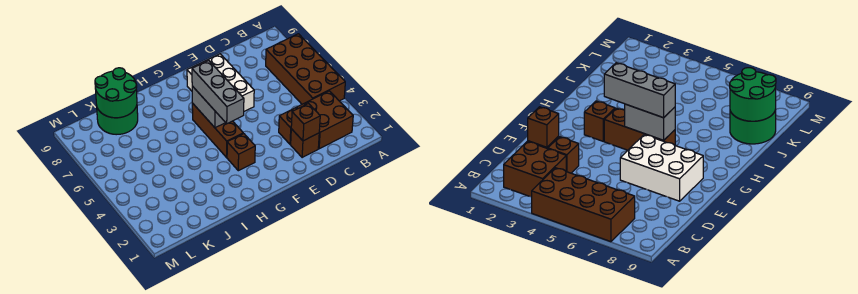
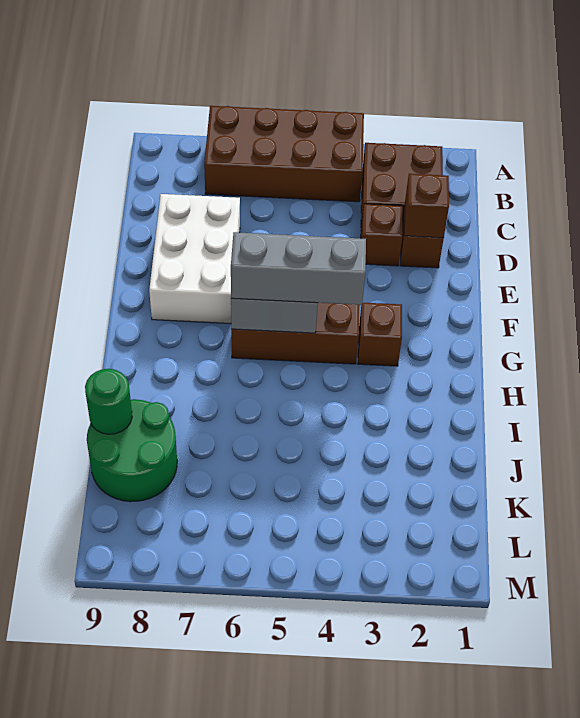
white 2x3 brick [187,54,254,111] -> white 2x3 brick turned to [149,194,240,324]
green 2x2 round brick [95,68,137,118] -> green 1x1 round brick [85,369,132,434]

